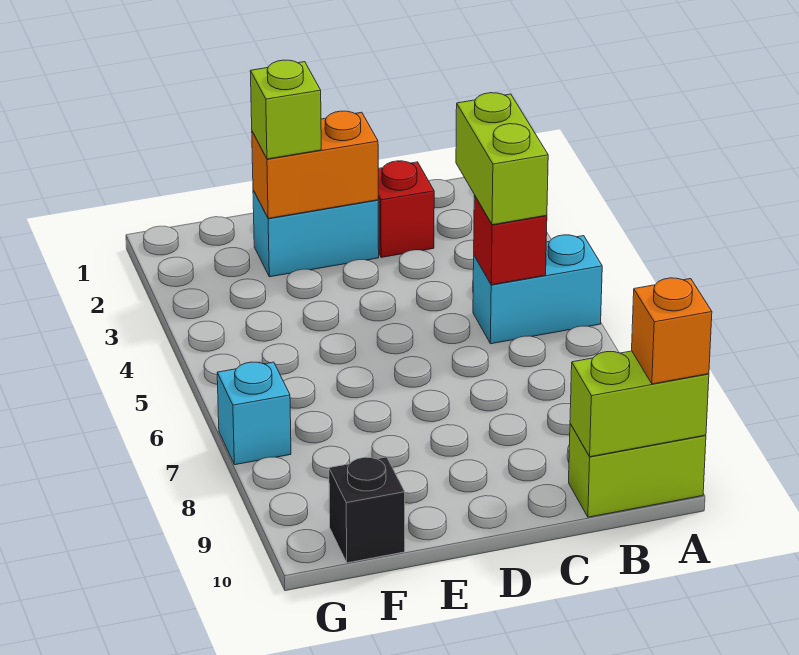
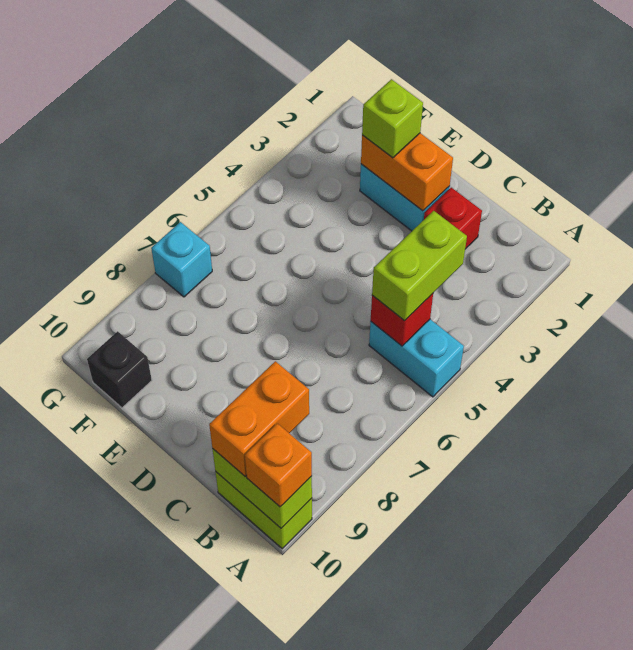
none -> orange 1x2 brick [209,361,309,476]

